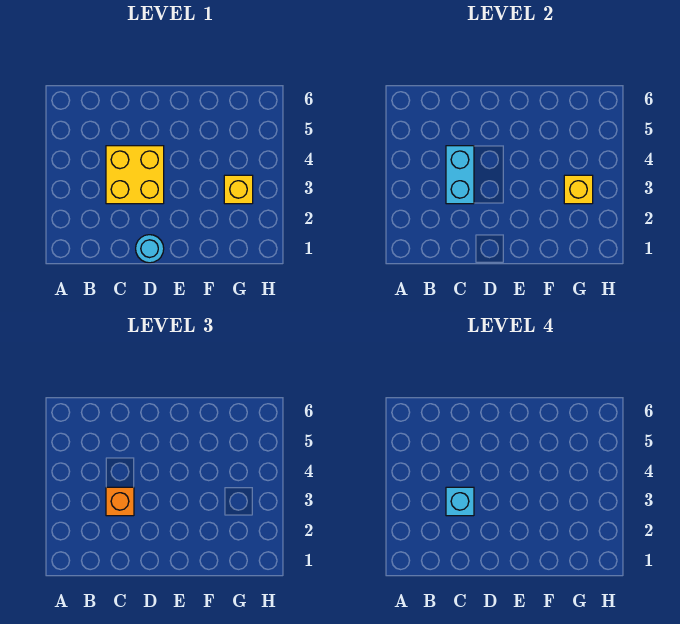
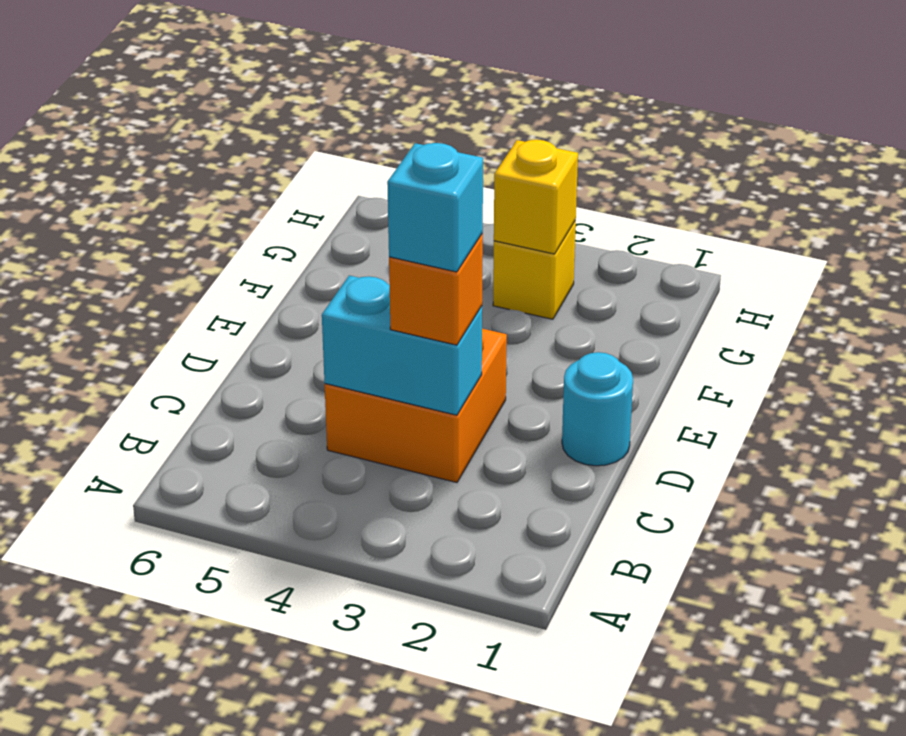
yellow 2x2 brick [106,146,164,204] -> orange 2x2 brick [325,329,507,482]

